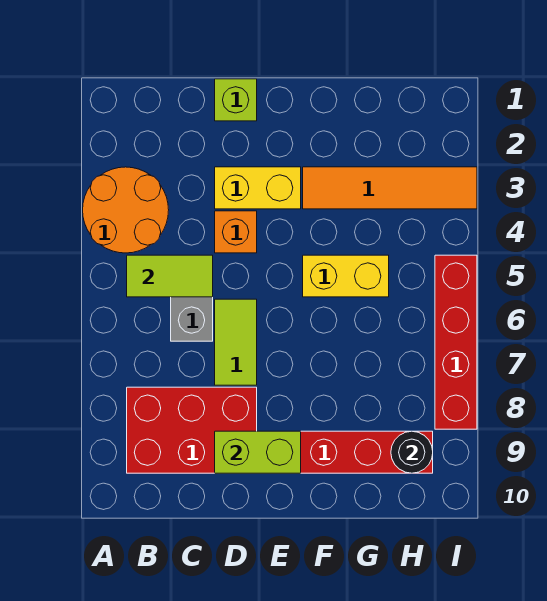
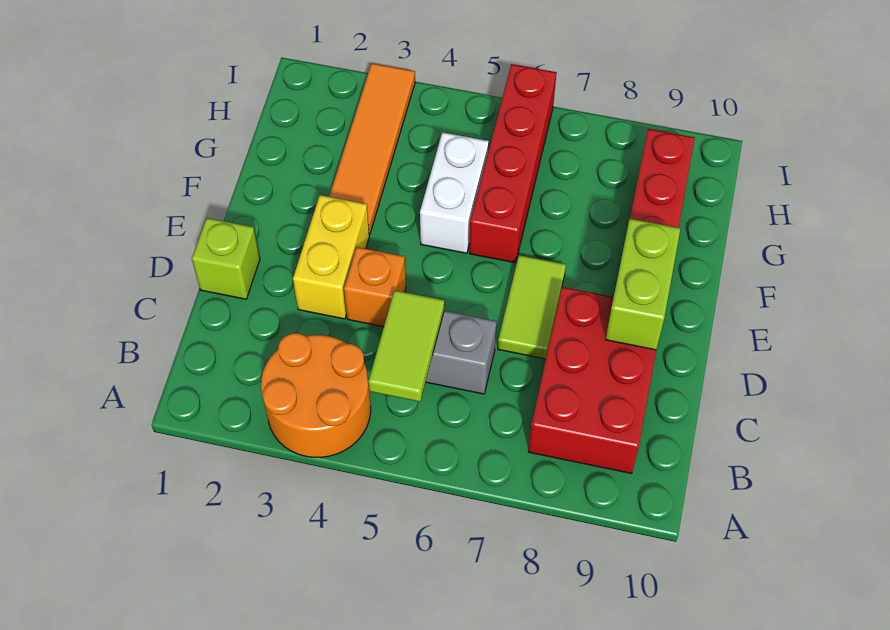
lime 1x2 tile [215,299,257,385] -> lime 1x2 tile turned to [498,255,566,359]
yellow 1x2 brick [303,255,389,297] -> white 1x2 brick [420,132,489,253]
black 1x1 round brick [391,431,433,473] -> none
red 1x4 brick [435,255,477,429] -> red 1x4 brick turned to [469,64,557,263]

